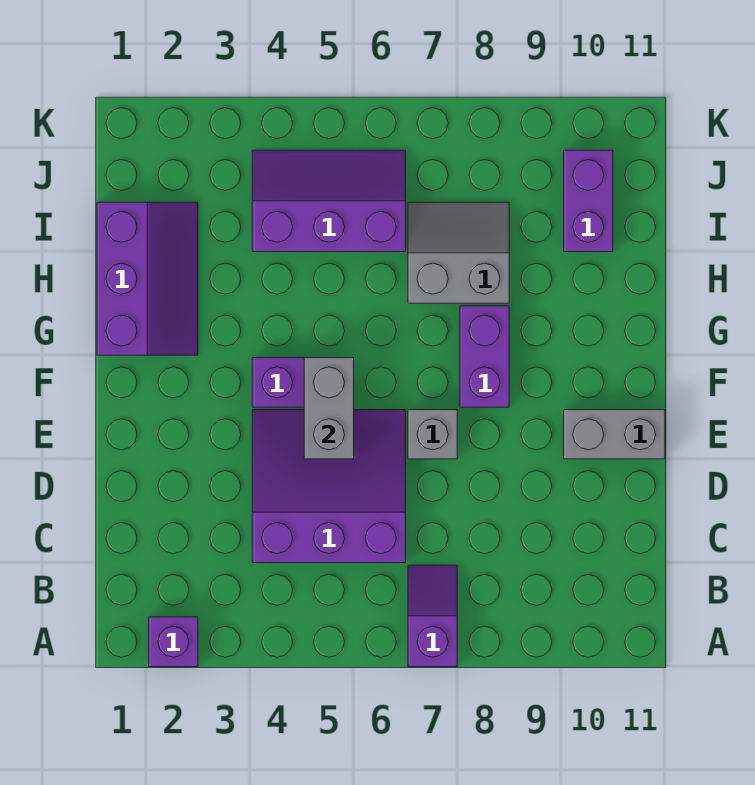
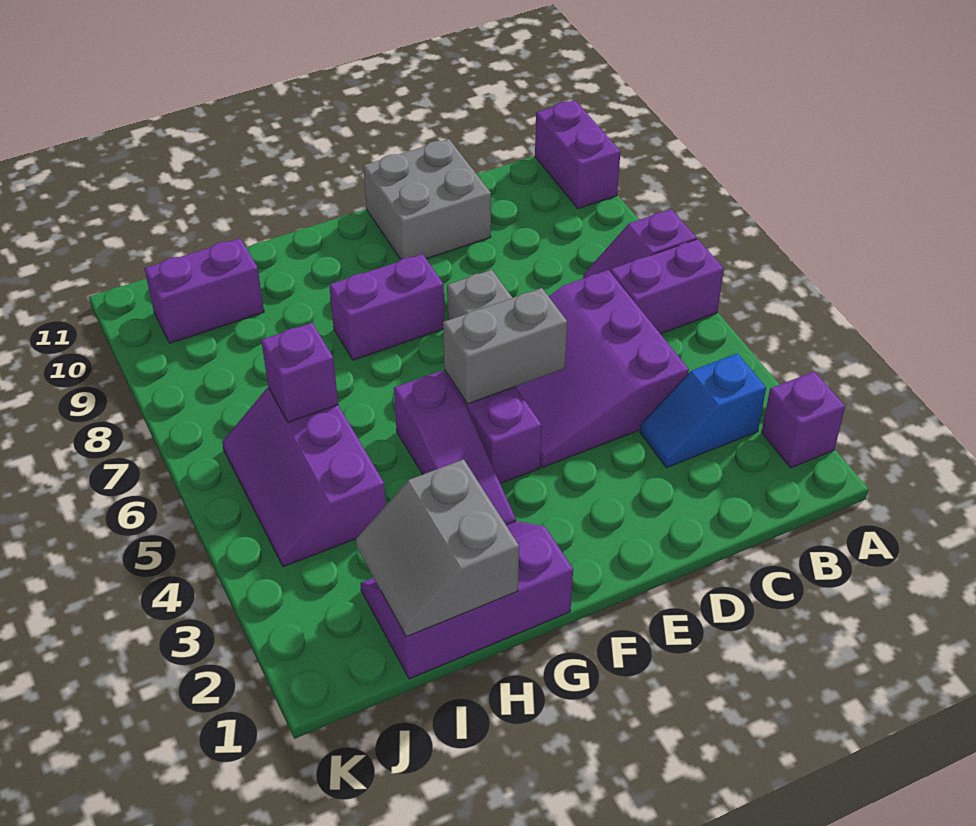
none -> purple 1x2 brick [611,239,724,334]
none -> purple 1x2 brick [535,100,620,209]
none -> blue 1x2 slope [640,354,766,468]
grey 1x2 brick [564,410,665,459] -> grey 2x2 brick [363,139,491,259]
none -> purple 1x3 slope [394,371,516,525]
grey 2x2 slope [408,202,509,303] -> grey 2x2 slope moved to [356,459,519,637]
none -> purple 1x1 brick [261,323,338,422]

